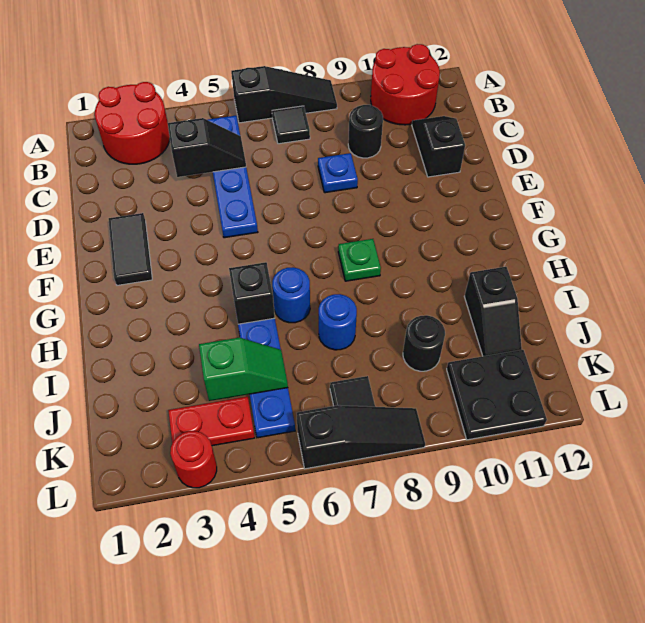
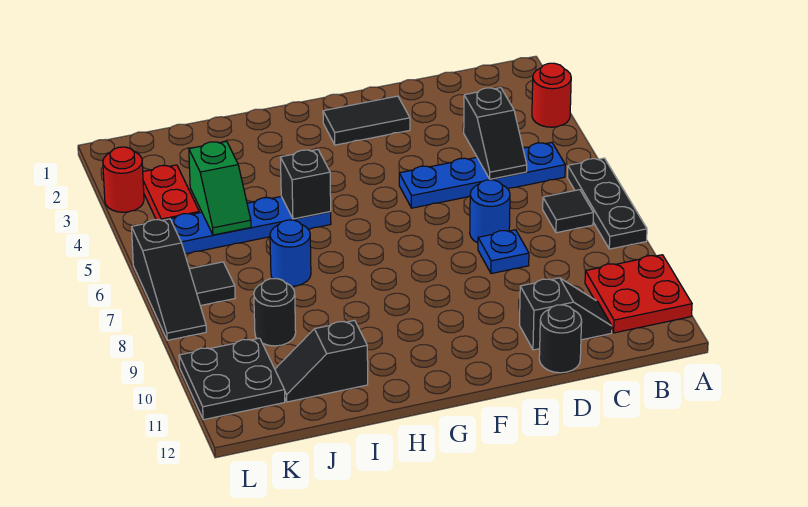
red 2x2 round brick [95,82,170,164] -> red 1x1 round brick [532,63,571,127]
black 1x3 slope [231,66,337,123] -> black 1x3 plate [568,158,647,249]
red 2x2 round brick [371,44,440,125] -> red 2x2 plate [585,255,692,333]
black 1x1 round brick [348,105,383,158] -> black 1x1 round brick moved to [539,305,582,373]
green 1x1 plate [338,239,381,281] -> none
blue 1x1 round brick [272,267,310,323] -> blue 1x1 round brick moved to [470,180,510,243]

